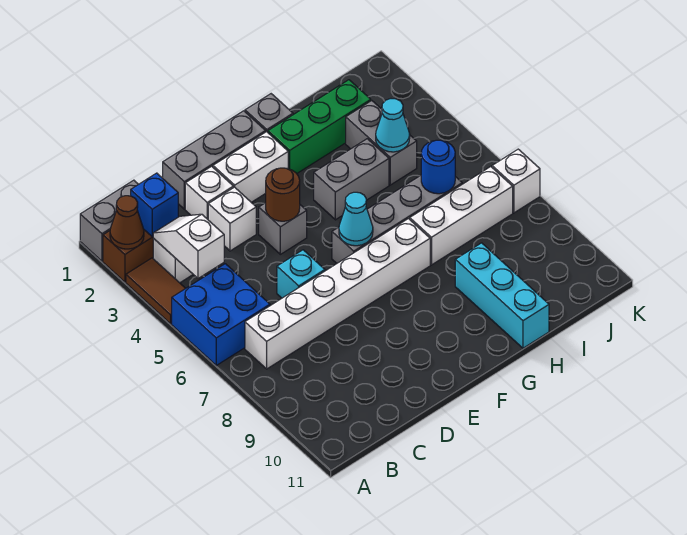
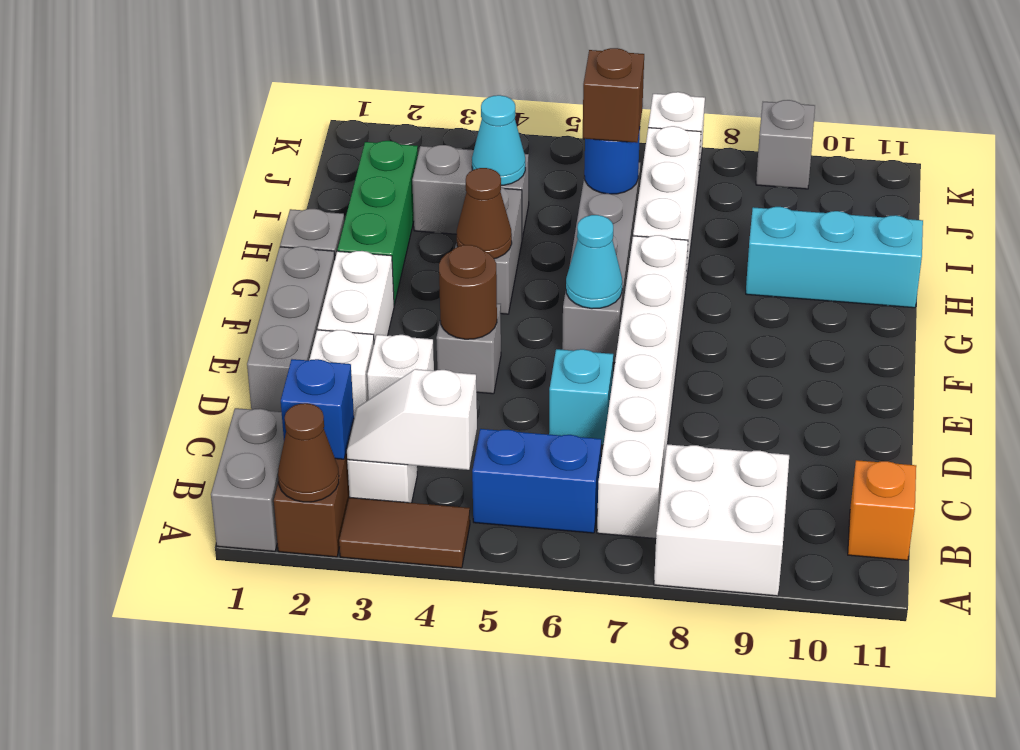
blue 2x2 brick [172,264,270,365] -> blue 1x2 brick [472,429,601,533]
none -> white 2x2 brick [654,444,789,596]
none -> orange 1x1 brick [848,460,916,560]
none -> brown 1x1 cone [457,168,512,259]
none -> brown 1x1 brick [583,48,644,143]
none -> grey 1x1 brick [756,100,815,189]

